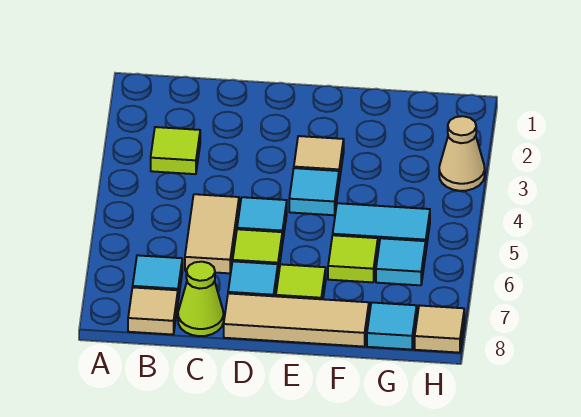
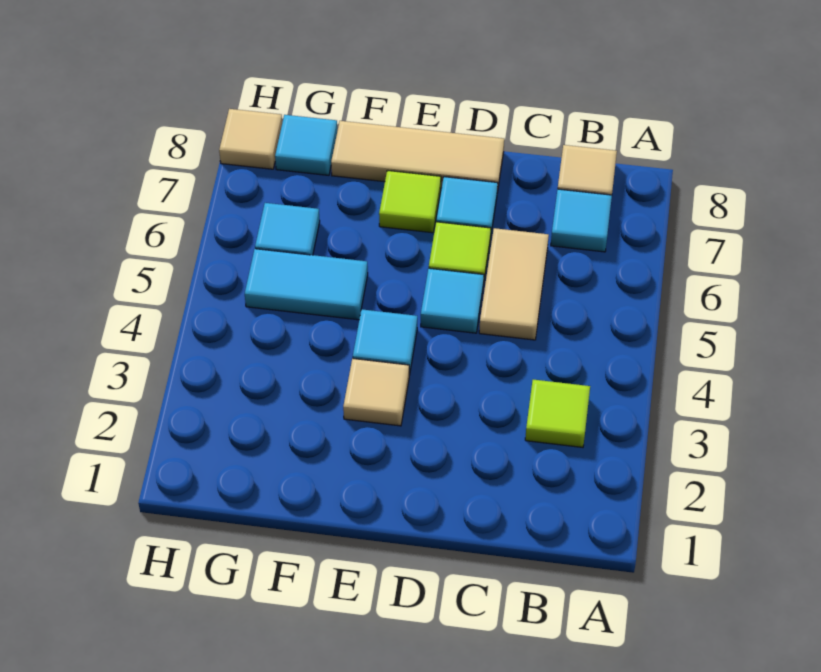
lime 1x1 cone [178,262,224,336] -> none
lime 1x1 tile [328,235,378,282] -> none
tan 1x1 cone [439,116,485,191] -> none

